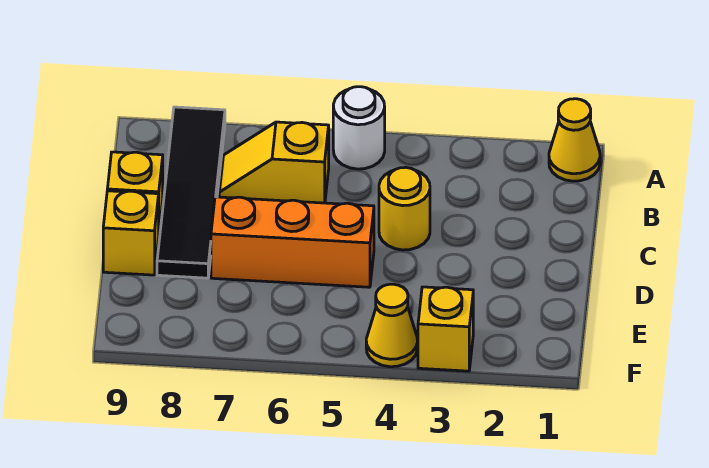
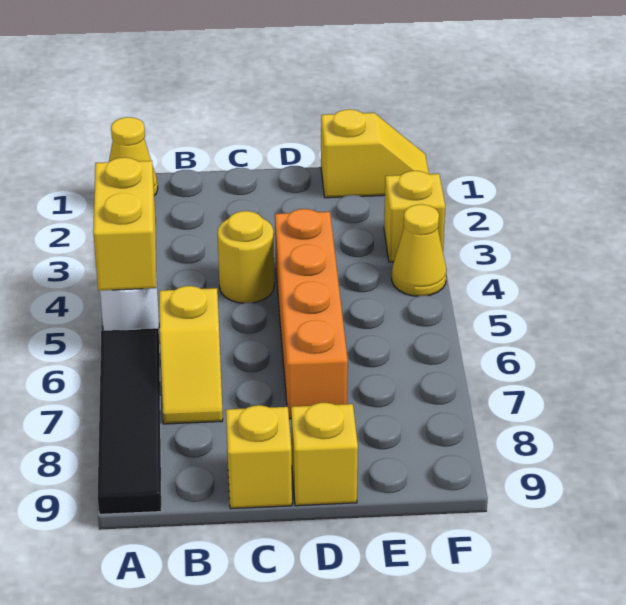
none -> yellow 1x2 brick [93,157,156,291]
black 1x4 tile [157,107,225,278] -> black 1x4 tile turned to [98,328,162,514]
orange 1x3 brick [211,197,374,287] -> orange 1x4 brick [275,209,348,419]
none -> yellow 1x2 slope [321,109,429,198]

